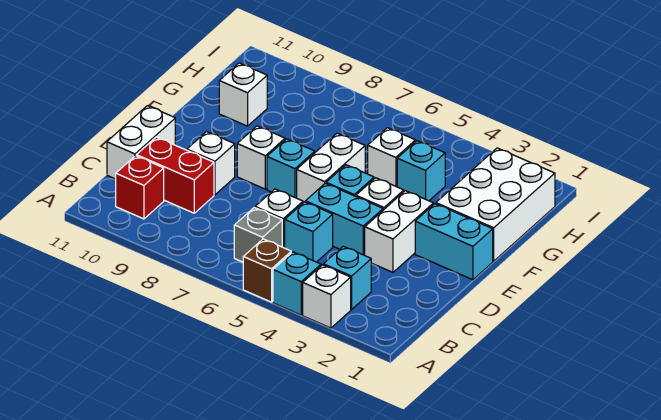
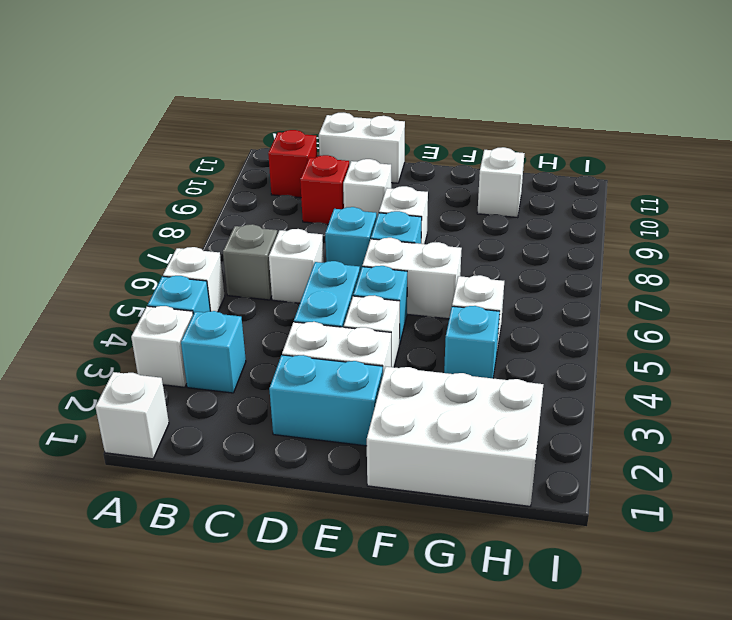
none -> white 1x1 brick [95,372,169,459]
brown 1x1 brick [243,239,291,302] -> white 1x1 brick [163,247,225,312]
cyan 1x1 brick [285,202,333,262] -> cyan 1x1 brick moved to [325,207,377,272]
red 1x2 brick [137,137,214,213] -> red 1x1 brick [300,155,349,224]
cyan 1x2 brick [415,204,493,280] -> cyan 1x2 brick turned to [269,355,383,446]

